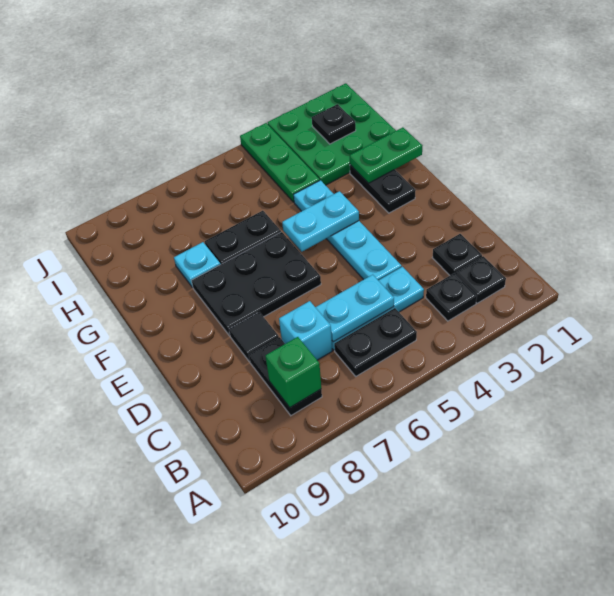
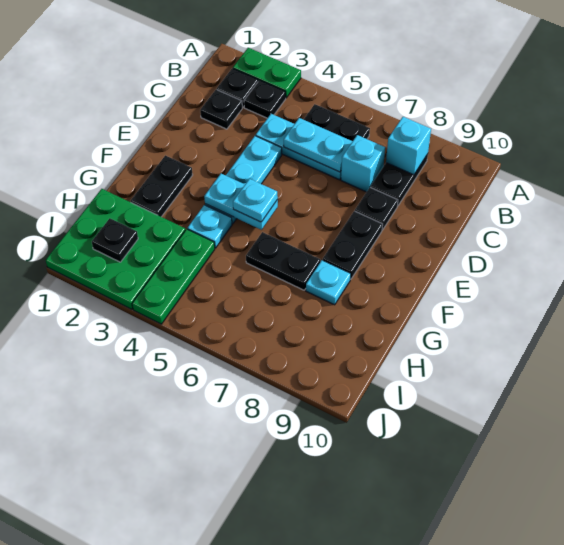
green 1x1 brick [265,337,321,407] -> cyan 1x1 brick [386,117,431,175]
black 1x1 tile [229,312,279,361] -> black 1x1 plate [355,187,398,230]
black 2x3 plate [192,232,321,336] -> black 1x2 plate [323,211,383,279]
none -> cyan 1x1 plate [233,179,278,222]
green 1x2 plate [350,127,422,183] -> green 1x2 plate moved to [233,48,301,98]

